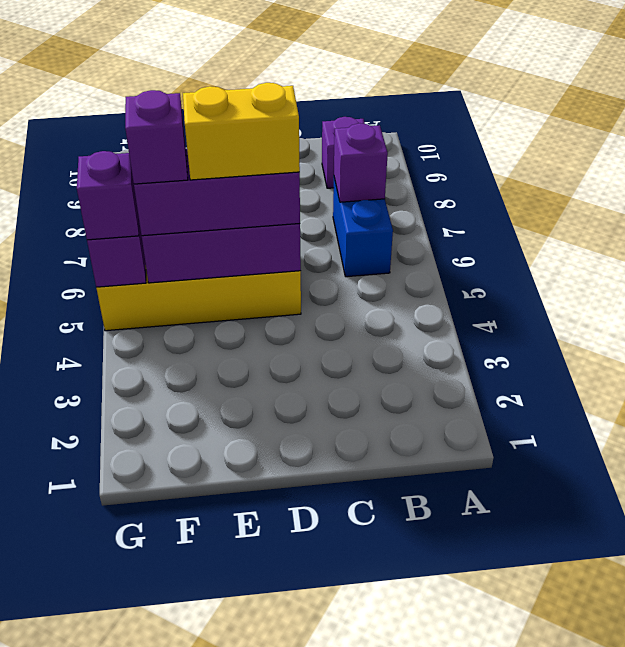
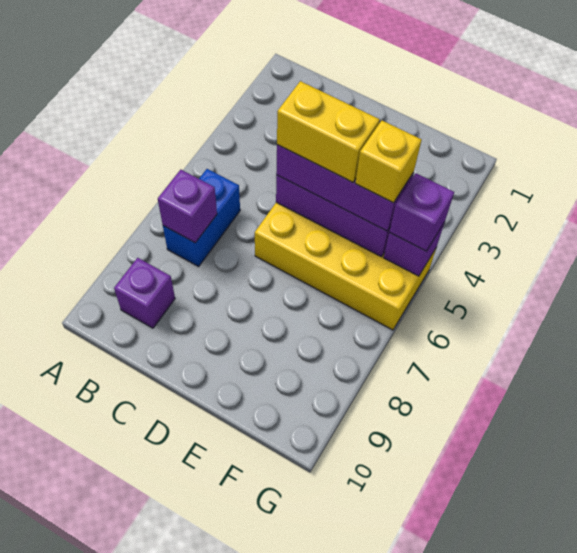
purple 1x1 brick [125,90,188,184] -> yellow 1x1 brick [355,121,422,203]

